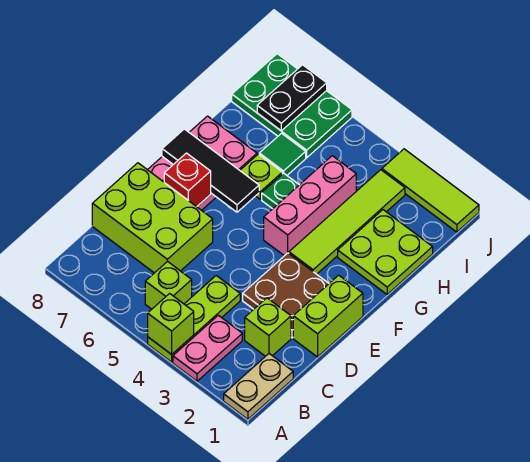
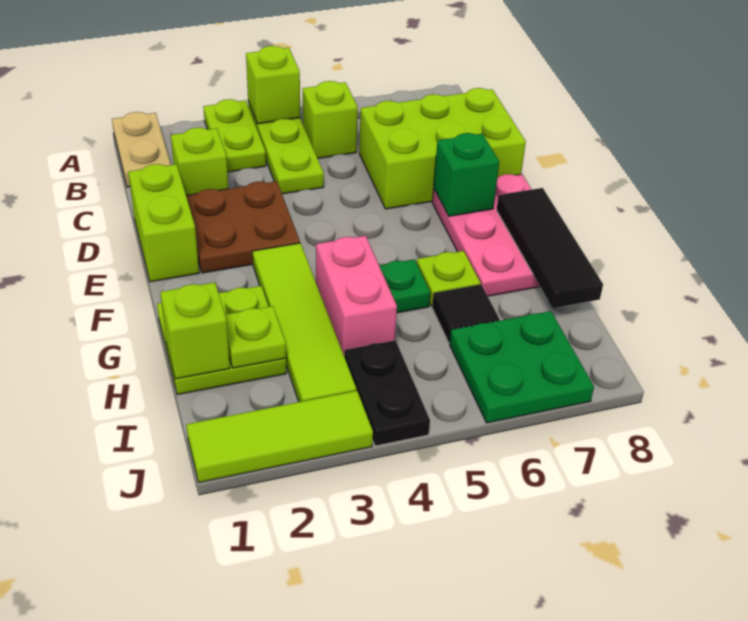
pink 1x2 plate [173,315,242,381] -> lime 1x2 plate [203,99,266,172]
red 1x1 brick [164,153,211,207] -> green 1x1 brick [434,133,499,216]
pink 1x3 brick [264,156,356,256] -> pink 1x2 brick [316,236,397,354]
black 1x3 tile [162,129,259,212] -> black 1x3 tile turned to [496,188,603,308]
none -> lime 1x1 brick [160,282,230,379]
none -> lime 1x1 plate [225,306,286,368]
green 1x1 tile [259,133,306,175] -> black 1x1 tile [432,285,499,343]
green 2x3 plate [232,54,352,158] -> green 2x2 plate [450,311,594,423]
black 1x2 plate [257,65,327,131] -> black 1x2 plate moved to [344,340,430,446]

